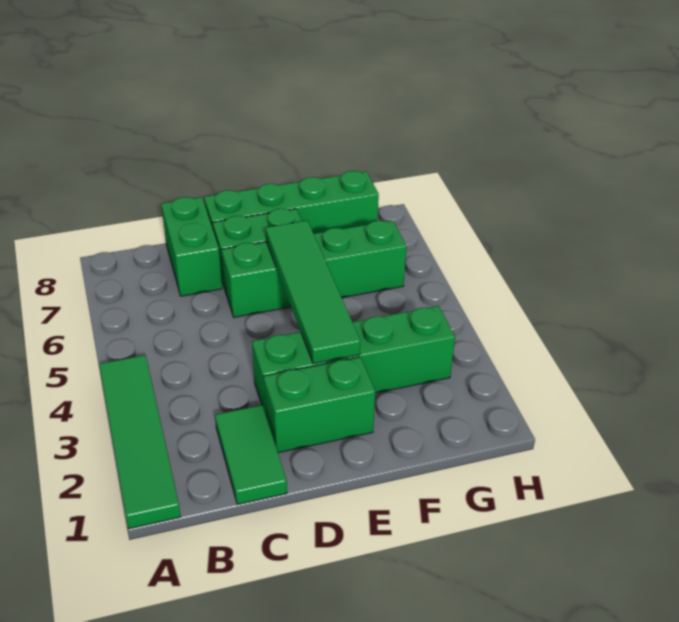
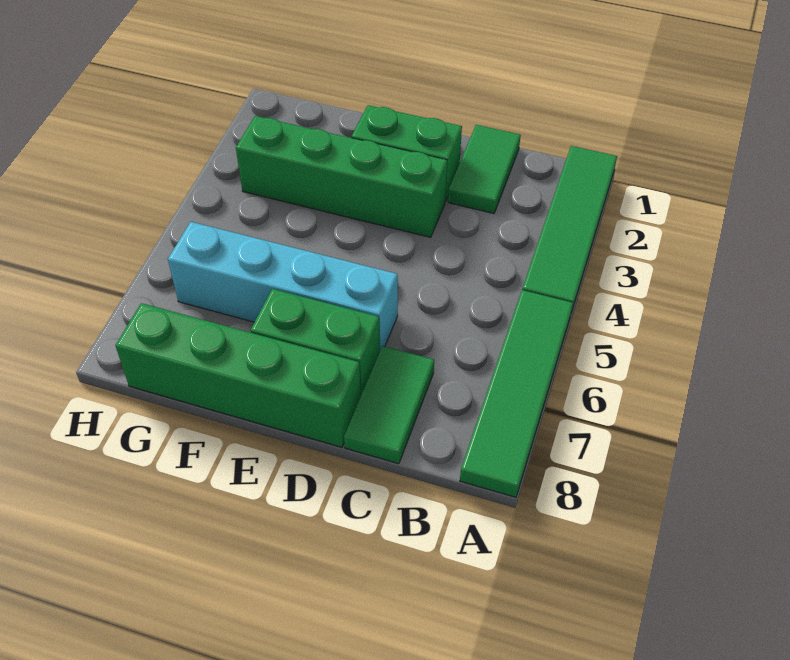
green 1x2 brick [161,197,222,296] -> green 1x2 tile [344,346,434,464]
green 1x4 brick [222,220,407,317] -> cyan 1x4 brick [168,222,398,350]
green 1x4 tile [266,220,360,364] -> green 1x4 tile moved to [460,290,573,497]

